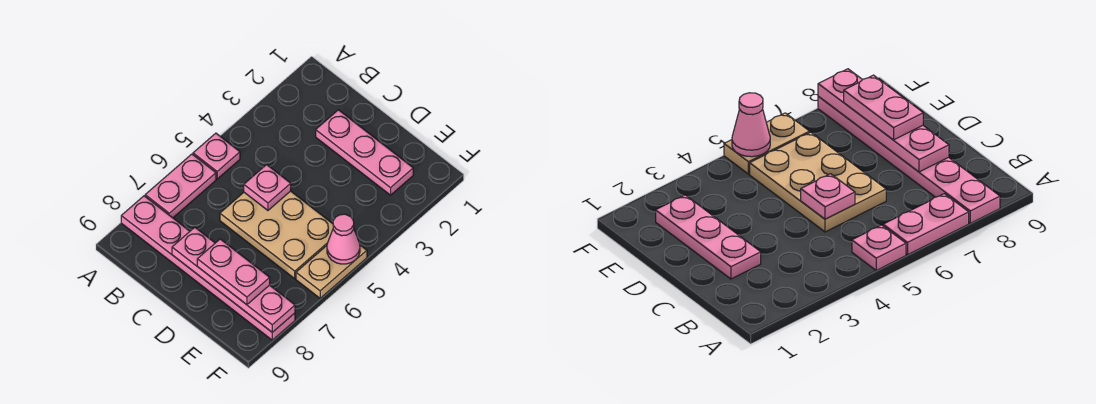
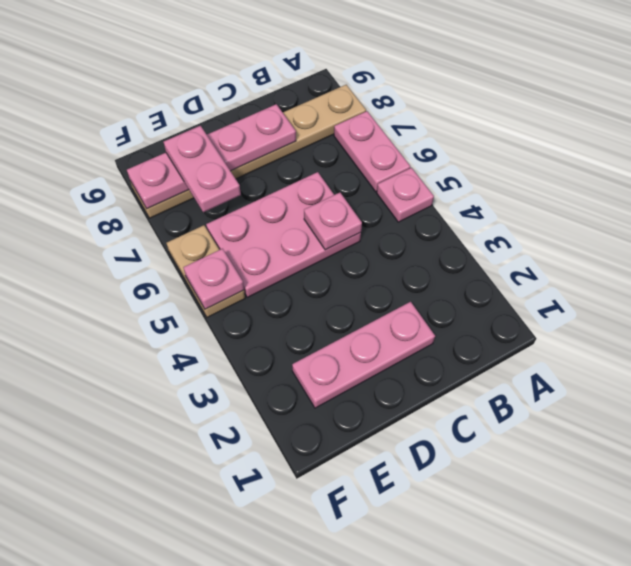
pink 1x6 plate [121,196,295,340] -> tan 1x6 plate [130,85,366,218]
tan 2x3 plate [220,191,333,279] -> pink 2x3 plate [206,172,361,297]
pink 1x2 plate [197,239,270,305] -> pink 1x2 plate turned to [164,126,241,212]
pink 1x1 cone [327,214,360,264] -> pink 1x1 plate [183,249,244,309]

